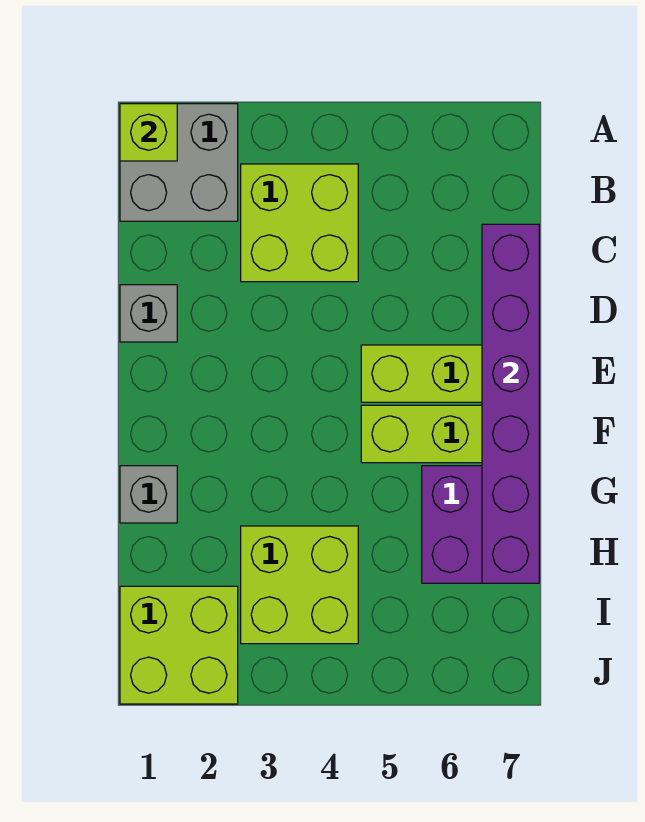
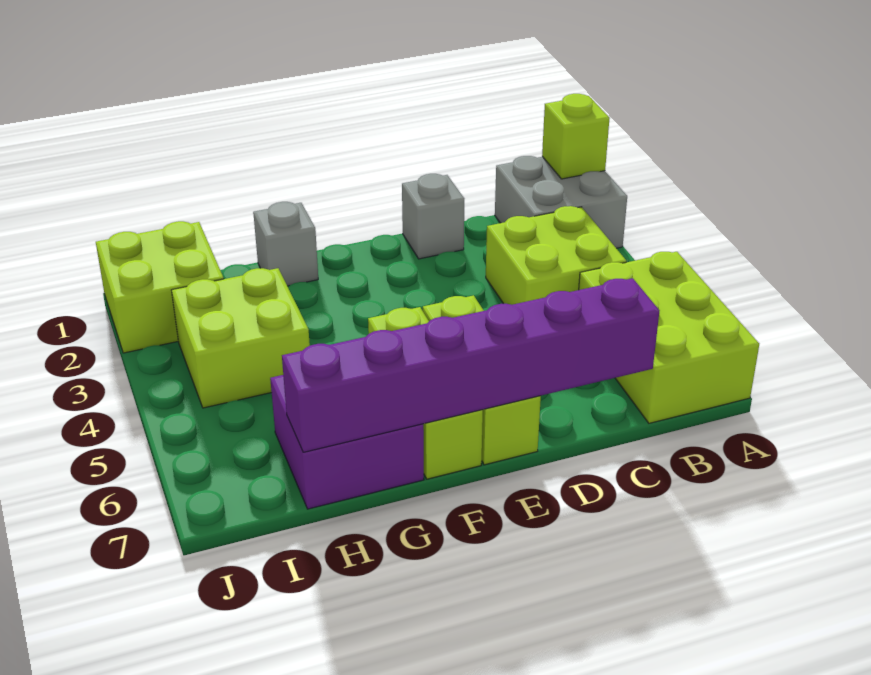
none -> lime 2x3 brick [579,252,759,423]

